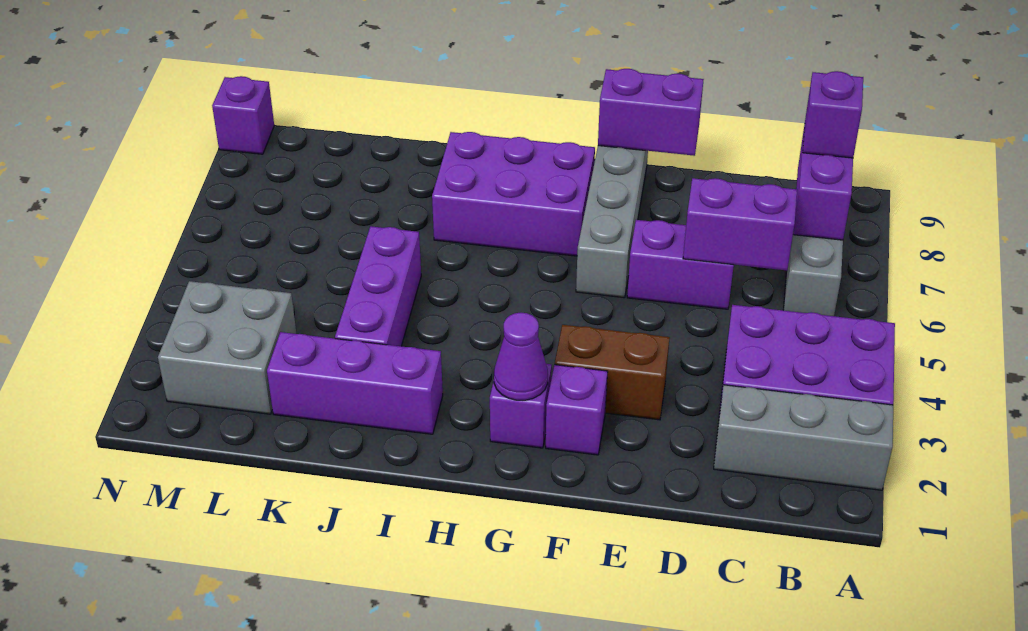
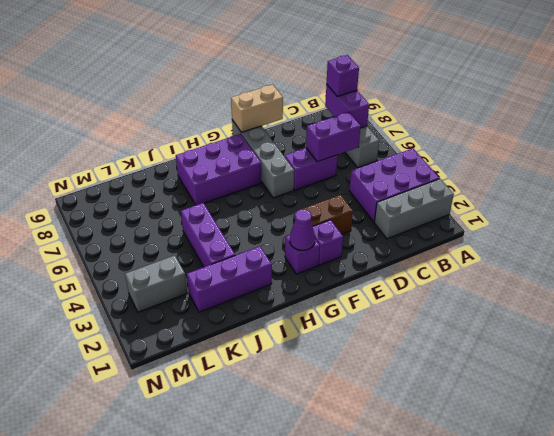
purple 1x2 brick [598,69,704,156] -> tan 1x2 brick [231,85,283,132]
grey 2x2 brick [158,281,296,414] -> grey 1x2 brick [125,255,187,312]
purple 1x1 brick [212,76,274,154] -> none

